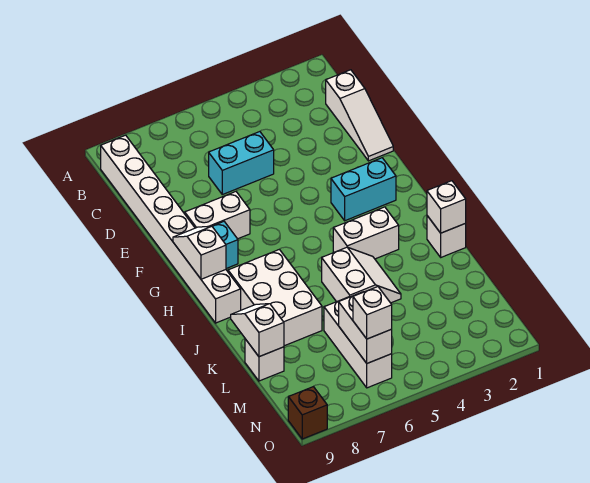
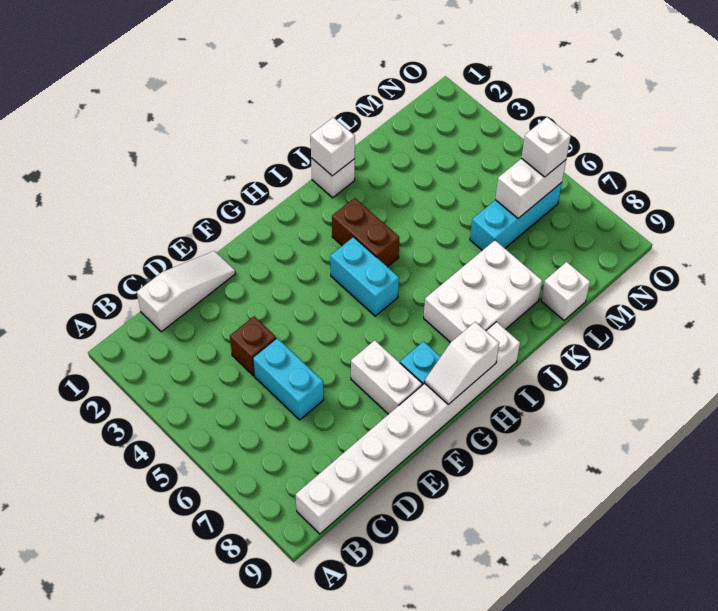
cyan 1x2 brick [331,158,396,221] -> cyan 1x2 brick moved to [330,237,399,316]
white 1x2 brick [333,207,399,259] -> brown 1x2 brick [332,198,400,267]
white 2x2 slope [322,247,401,303] -> none
white 1x2 slope [231,304,284,357] -> none
white 1x3 brick [324,297,392,388] -> cyan 1x3 brick [470,183,562,250]
brown 1x1 brick [288,387,327,439] -> brown 1x1 brick moved to [230,316,276,376]

